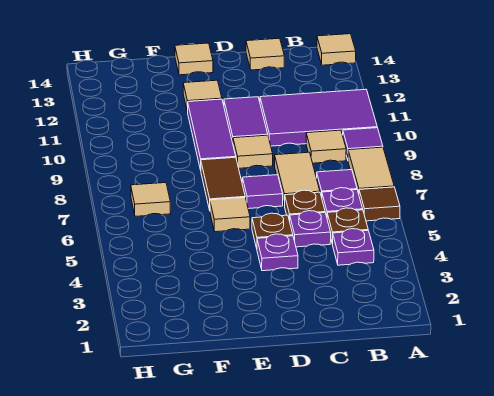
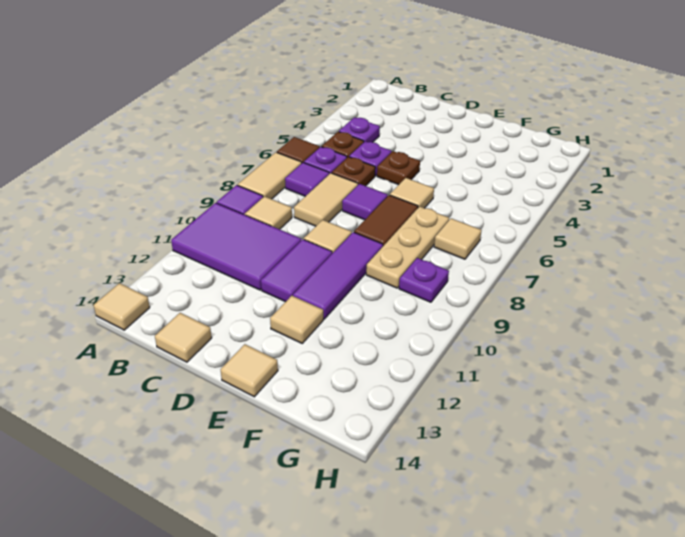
purple 1x1 plate [257,234,298,271] -> purple 1x1 plate moved to [399,258,449,302]
none -> tan 1x3 plate [366,206,449,288]

